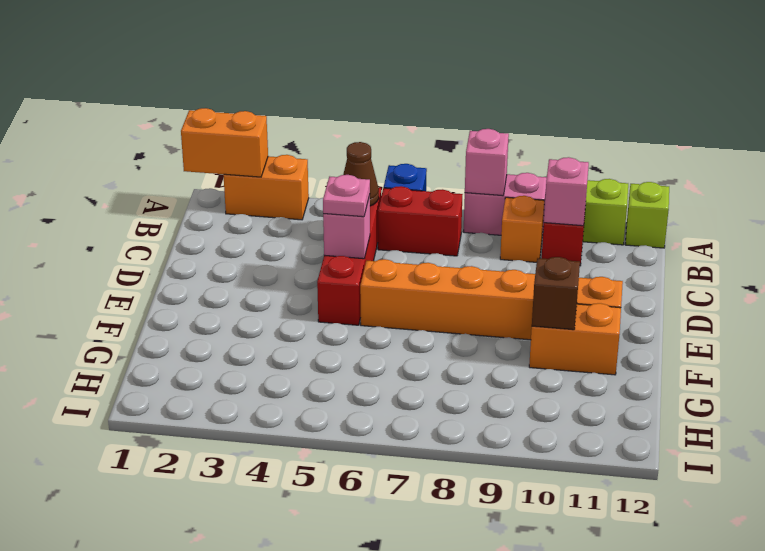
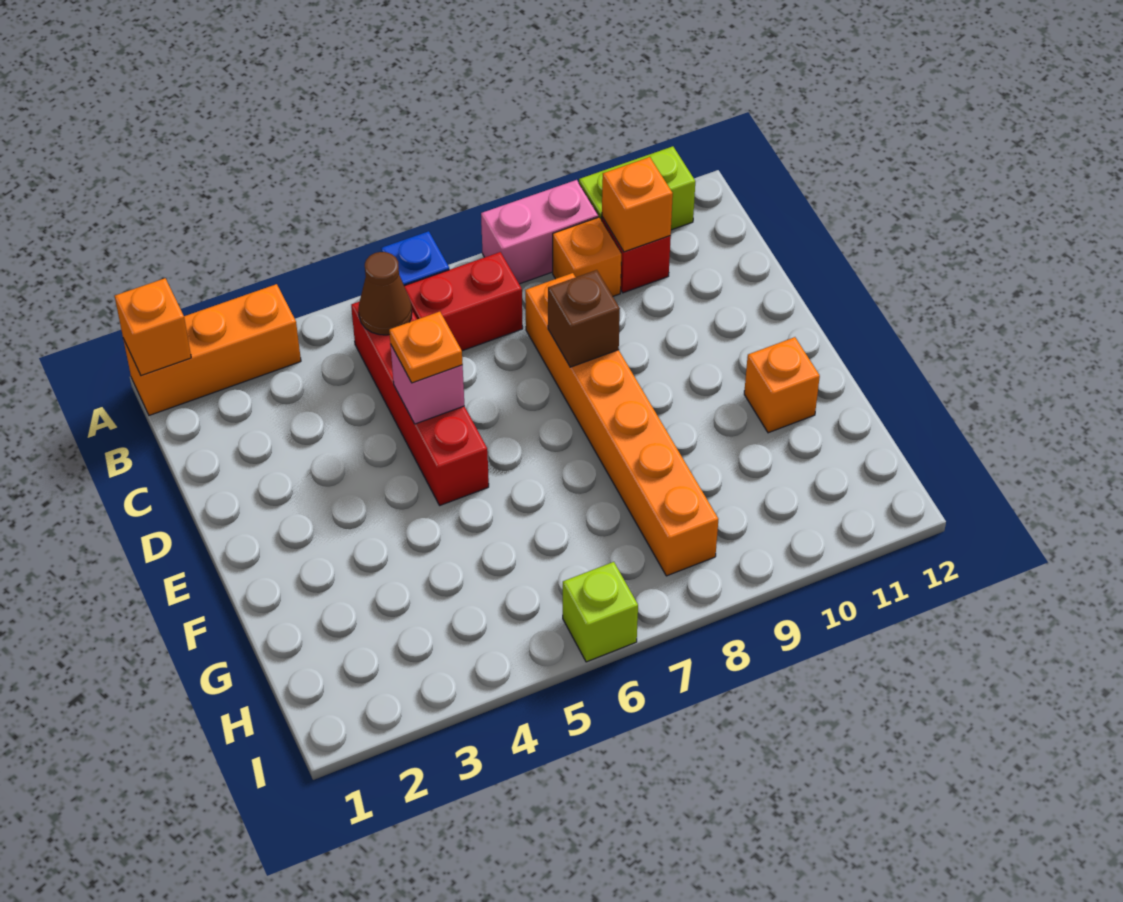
orange 1x2 brick [181,108,268,177] -> orange 1x1 brick [115,278,191,376]
orange 1x2 brick [223,155,309,220] -> orange 1x3 brick [123,284,301,415]
pink 1x1 brick [465,129,509,196] -> none
lime 1x1 brick [625,182,669,248] -> lime 1x1 brick moved to [563,562,638,662]
pink 1x1 brick [544,157,589,226] -> orange 1x1 brick [602,157,673,252]
pink 1x1 plate [323,175,370,217] -> orange 1x1 plate [389,312,463,383]
orange 1x6 brick [360,259,623,340] -> orange 1x6 brick turned to [525,273,718,576]
orange 1x2 brick [529,303,621,375] -> orange 1x1 brick [744,337,820,433]
brown 1x1 brick [532,257,580,330] -> brown 1x1 brick moved to [548,270,620,367]

